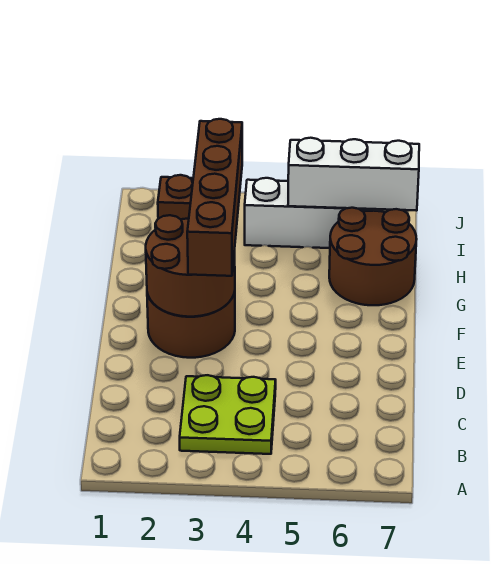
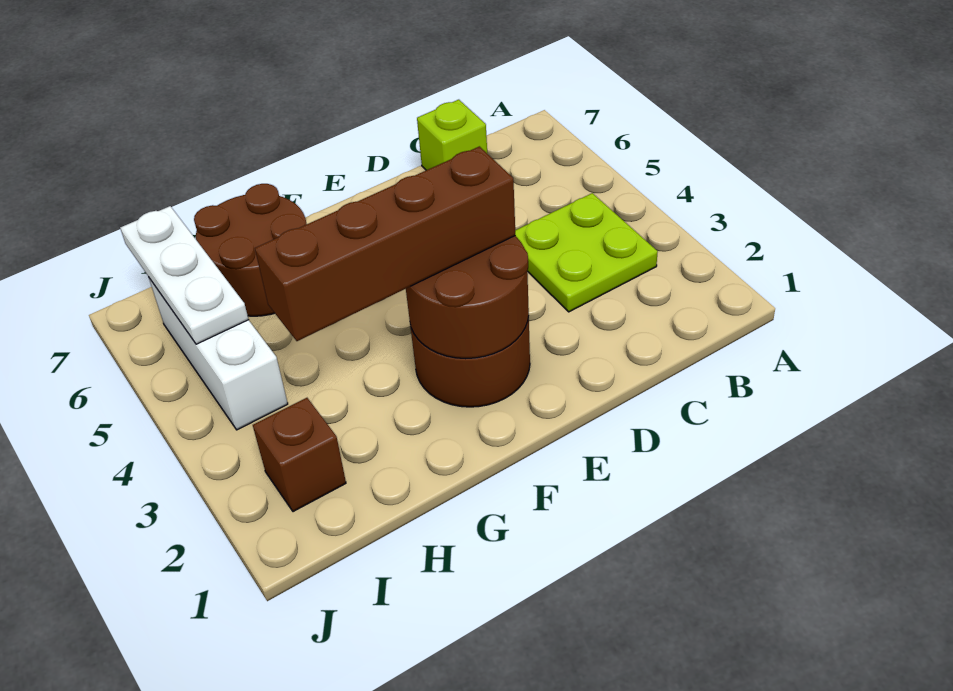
none -> lime 1x1 brick [417,100,487,170]
white 1x3 brick [288,138,419,211] -> white 1x3 plate [120,206,249,344]

